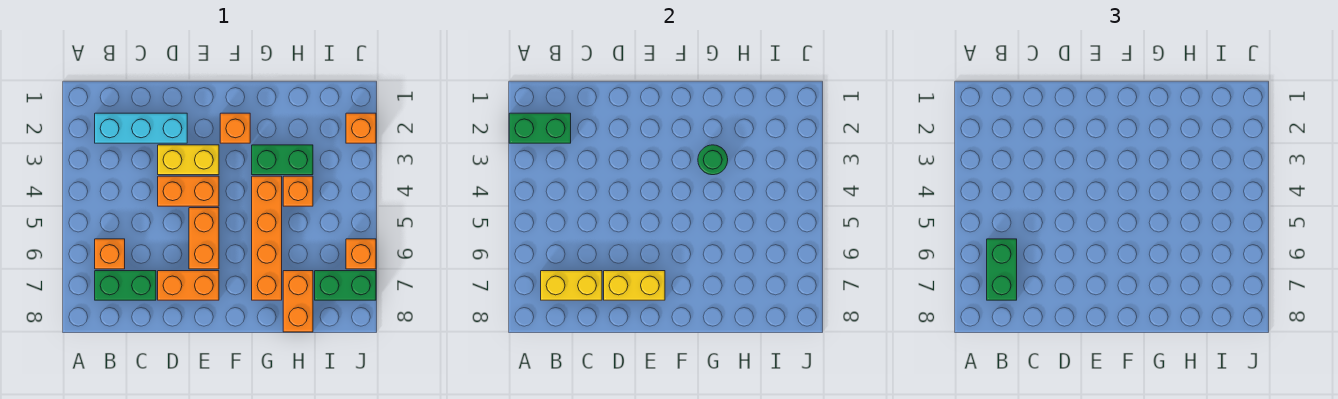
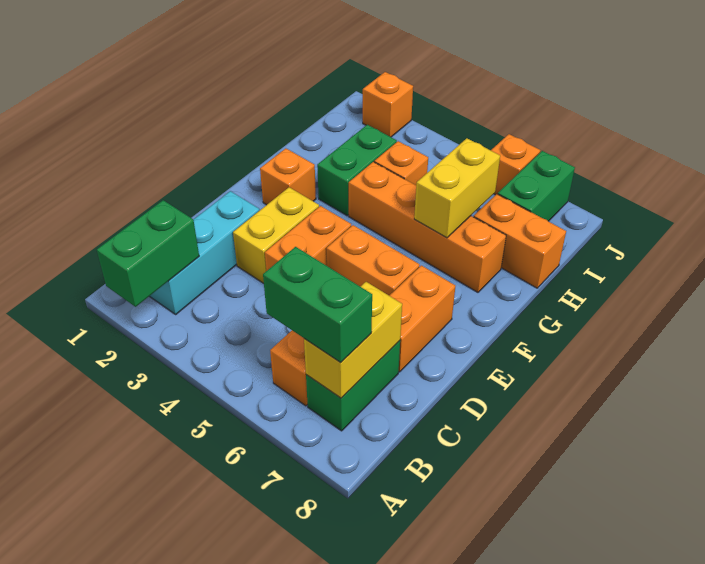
yellow 1x2 brick [604,271,665,300] -> yellow 1x2 brick moved to [414,138,500,238]
green 1x1 round brick [698,145,728,175] -> none

